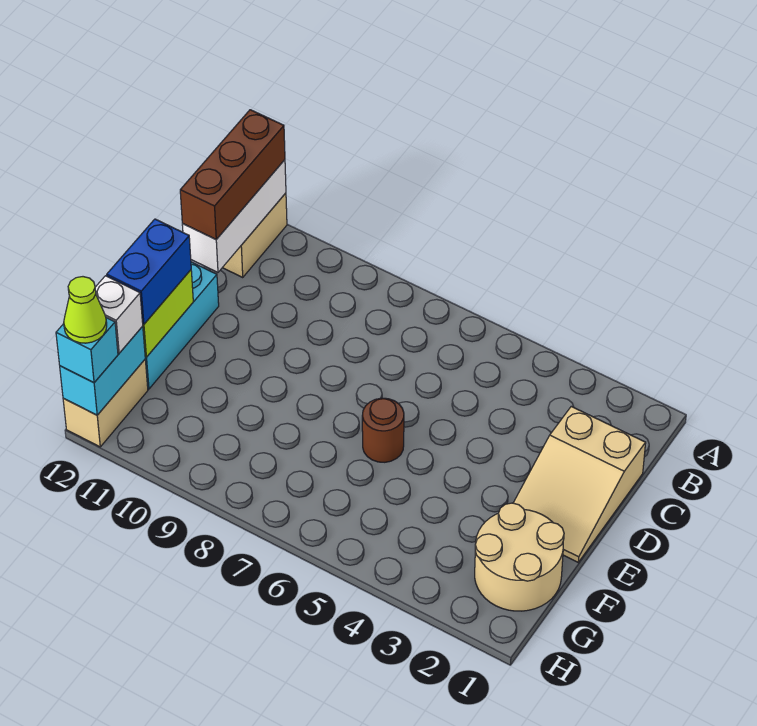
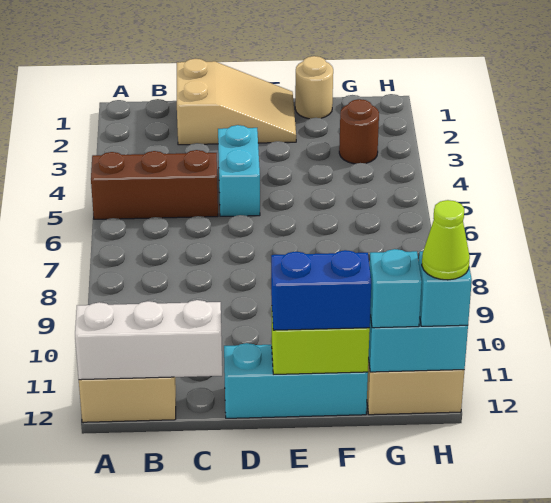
brown 1x3 brick [180,110,285,239] -> brown 1x3 brick moved to [91,150,218,219]
none -> cyan 1x2 brick [218,125,260,216]
brown 1x1 round brick [362,398,404,462] -> brown 1x1 round brick moved to [339,99,379,164]
tan 2x2 round brick [475,503,564,611] -> tan 1x1 round brick [295,56,333,119]
white 1x1 brick [95,276,143,353] -> cyan 1x1 brick [369,249,422,328]

